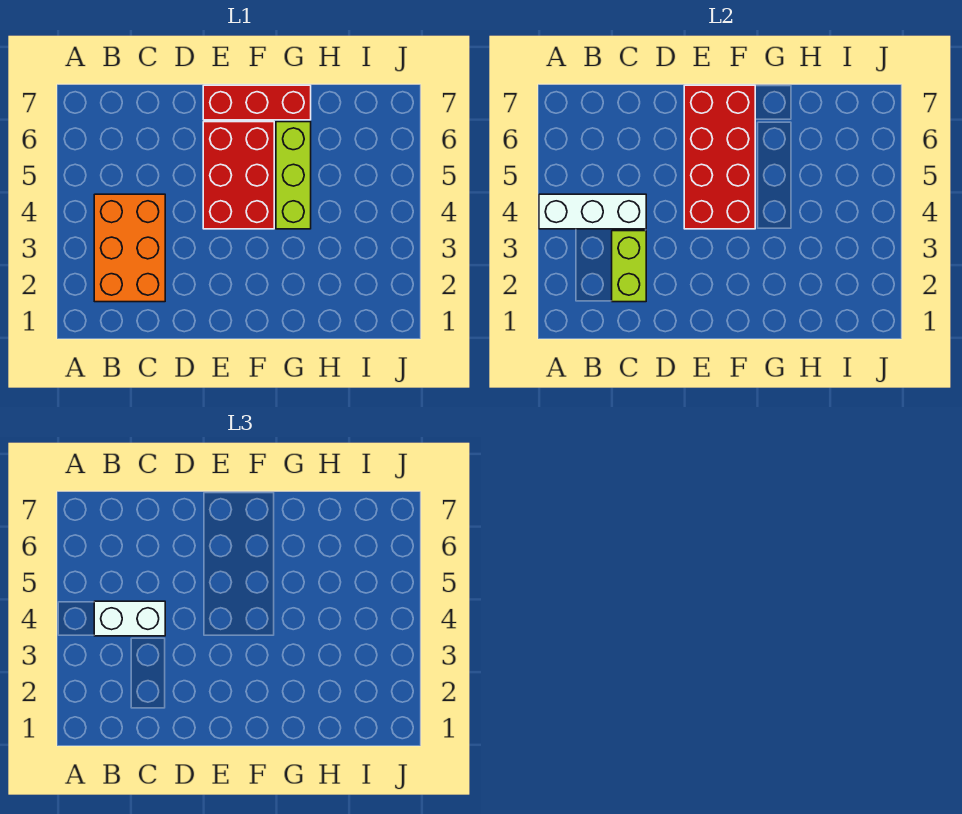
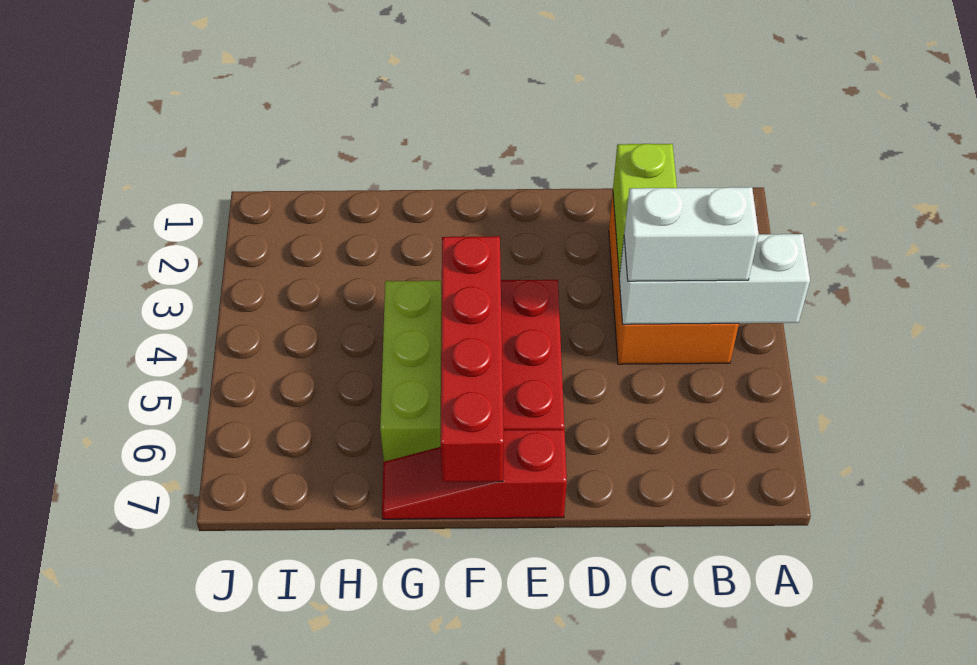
red 2x4 brick [684,85,755,229] -> red 1x4 brick [440,236,504,482]
red 1x3 brick [203,85,311,120] -> red 1x3 slope [382,430,567,519]

